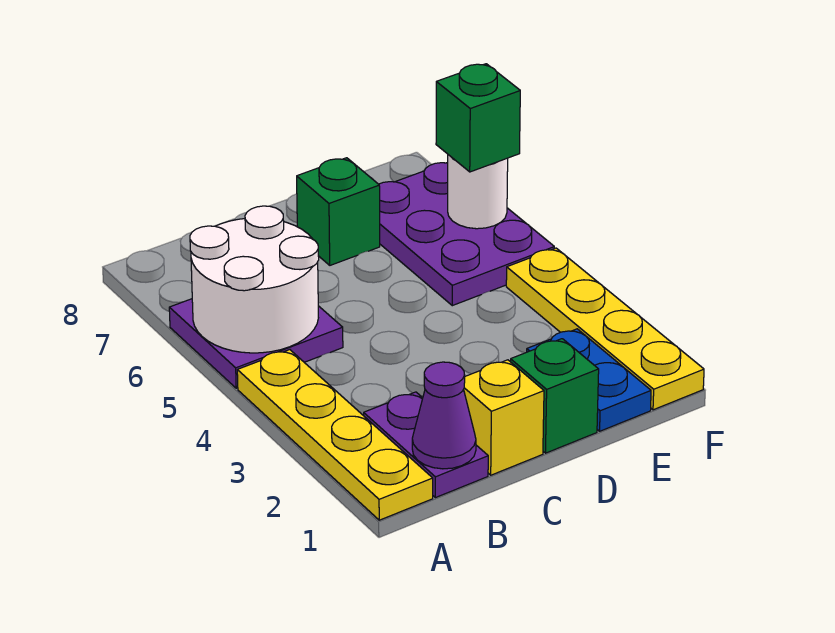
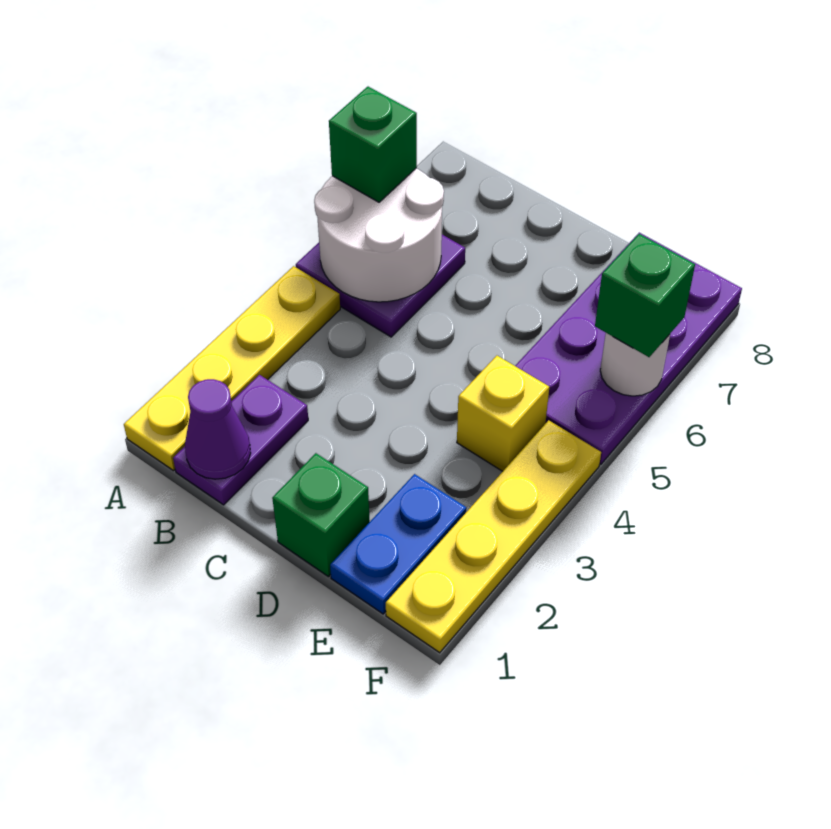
yellow 1x1 brick [464,360,544,475] -> yellow 1x1 brick moved to [457,356,549,471]
green 1x1 brick [297,158,380,265] -> green 1x1 brick moved to [329,87,417,202]
purple 2x3 plate [379,162,554,306] -> purple 2x4 plate [515,233,742,464]

